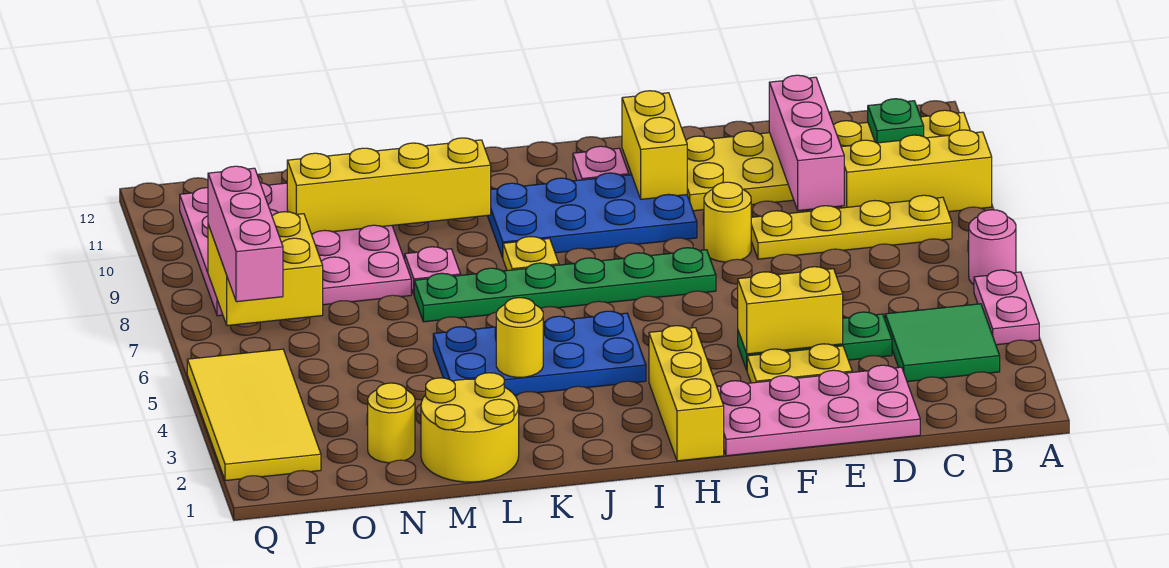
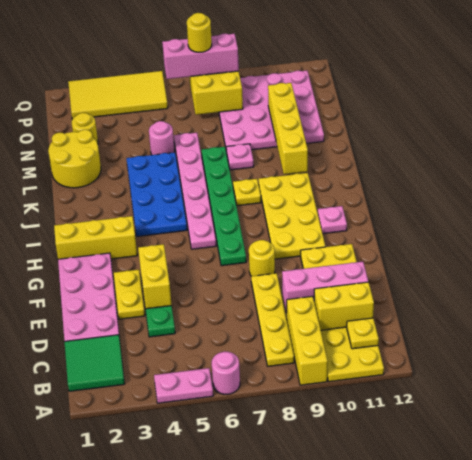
green 2x2 tile [885,304,1000,382] -> green 2x2 tile moved to [64,335,125,391]
green 1x1 plate [868,99,924,143] -> yellow 1x1 plate [347,318,379,349]
blue 2x4 plate [488,173,697,258] -> yellow 2x4 plate [259,173,325,259]
yellow 1x2 brick [622,91,687,199] -> yellow 1x2 brick moved to [314,282,374,330]
none -> pink 1x6 plate [174,133,216,249]
yellow 1x1 round brick [496,298,543,377] -> yellow 1x1 round brick moved to [187,13,212,52]
none -> pink 1x1 round brick [149,121,174,155]

